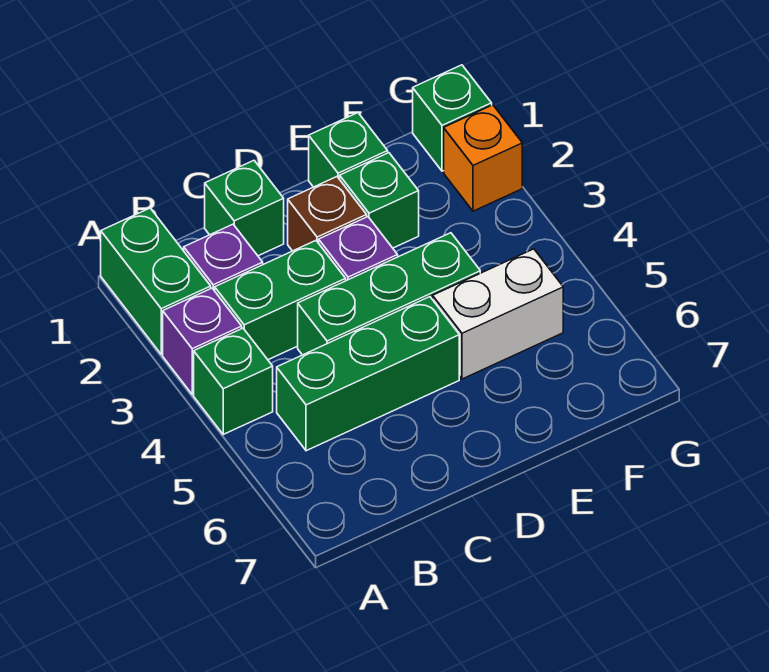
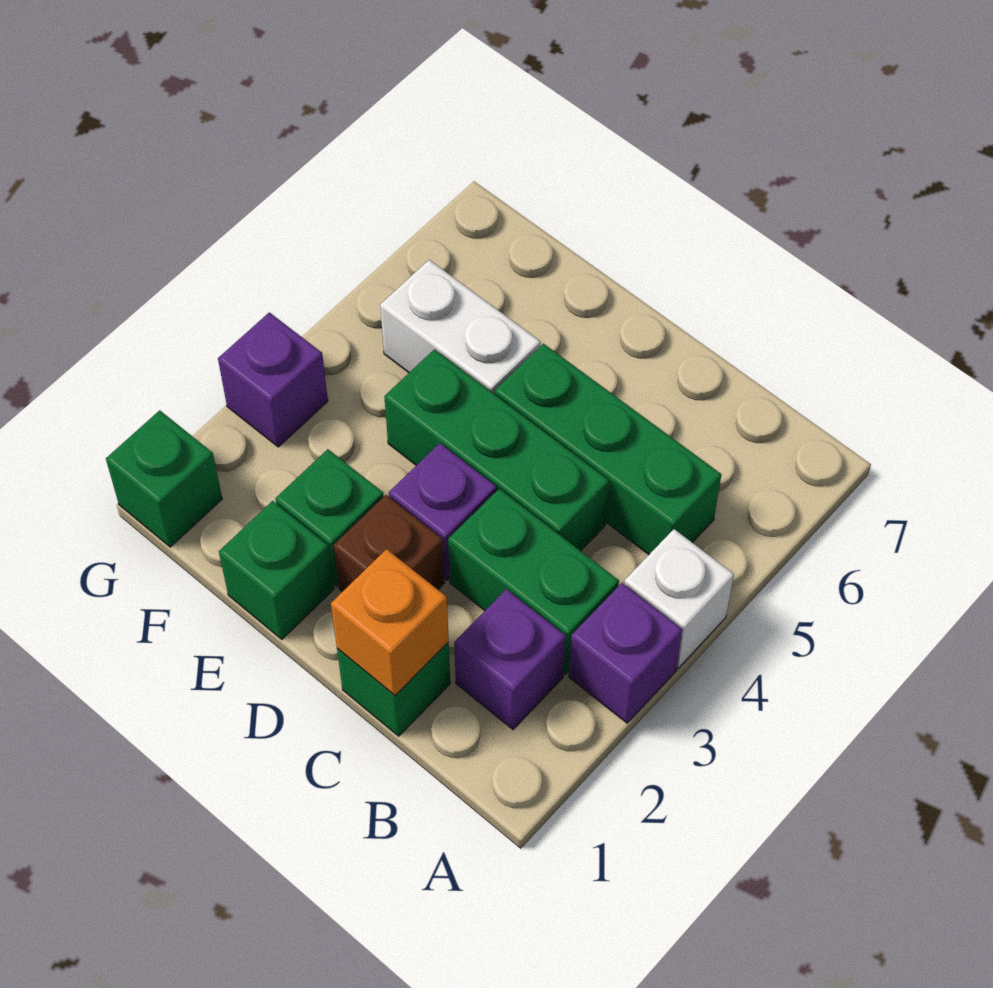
green 1x2 brick [101,208,211,354] -> none
green 1x1 brick [194,328,273,434] -> white 1x1 brick [624,529,734,668]
orange 1x1 brick [444,105,522,211] -> orange 1x1 brick moved to [331,549,449,695]
none -> purple 1x1 brick [218,312,328,447]

